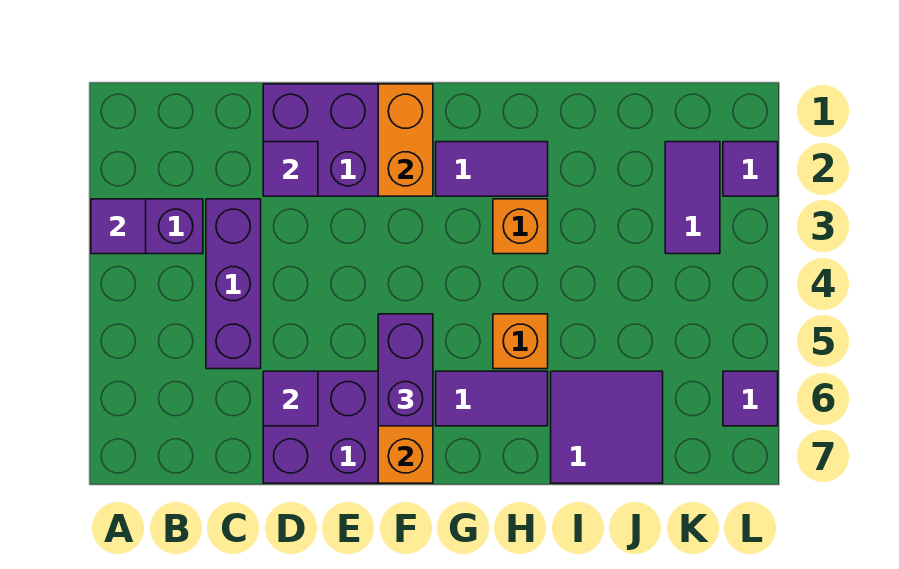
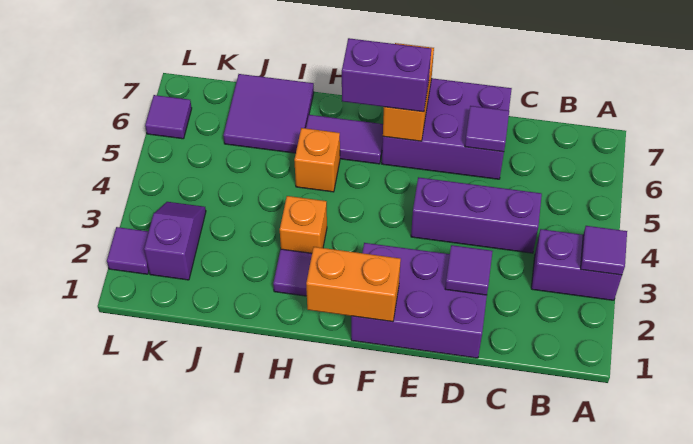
purple 1x3 brick [206,199,261,369] -> purple 1x3 brick turned to [411,177,542,253]
orange 1x2 brick [378,84,433,196] -> orange 1x2 brick turned to [306,247,401,322]
purple 1x2 brick [378,314,433,426] -> purple 1x2 brick turned to [342,38,431,112]
purple 1x2 tile [665,142,720,254] -> purple 1x2 slope [144,202,206,280]

